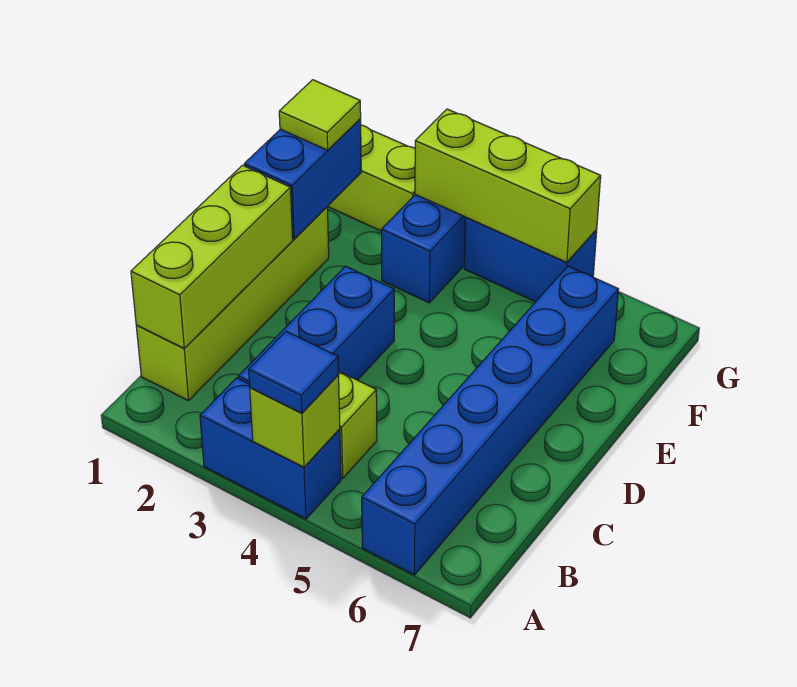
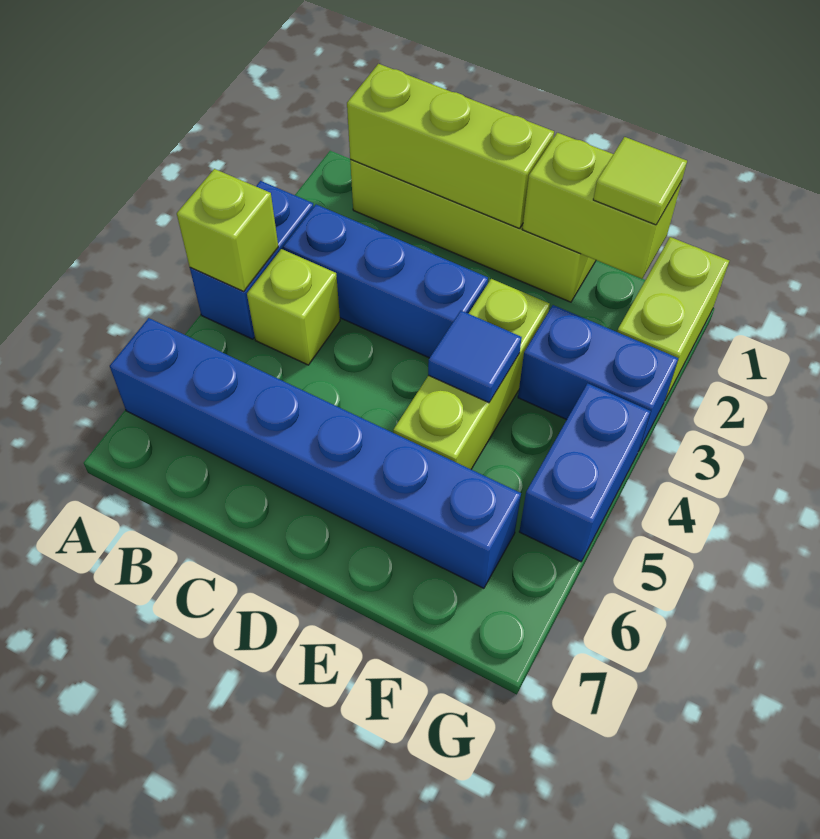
blue 1x1 tile [249,331,339,413] -> blue 1x1 tile moved to [428,311,522,403]
blue 1x2 brick [244,119,361,239] -> lime 1x2 brick [522,133,681,279]
lime 1x3 brick [415,109,601,262] -> lime 1x3 brick moved to [393,279,550,469]

